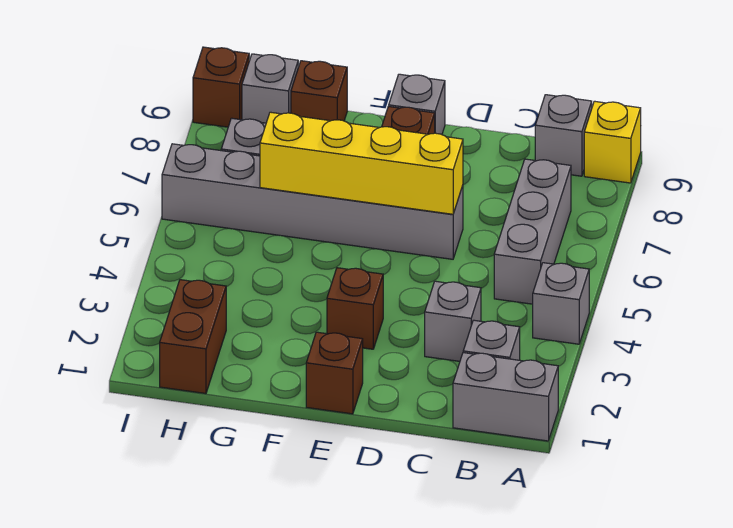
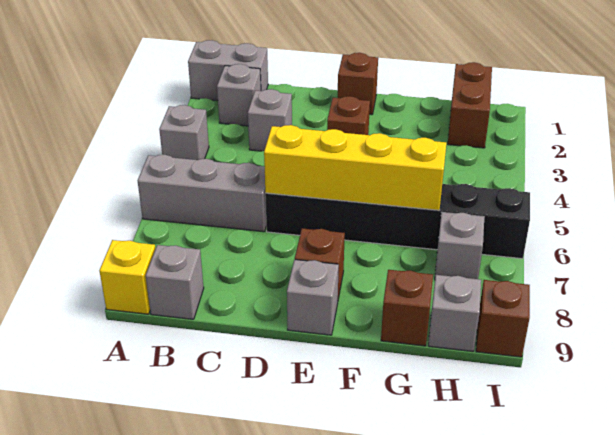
grey 1x3 brick [494,159,571,304] -> grey 1x3 brick turned to [138,155,266,232]
grey 1x6 brick [162,144,463,259] -> black 1x6 brick [265,184,530,259]

